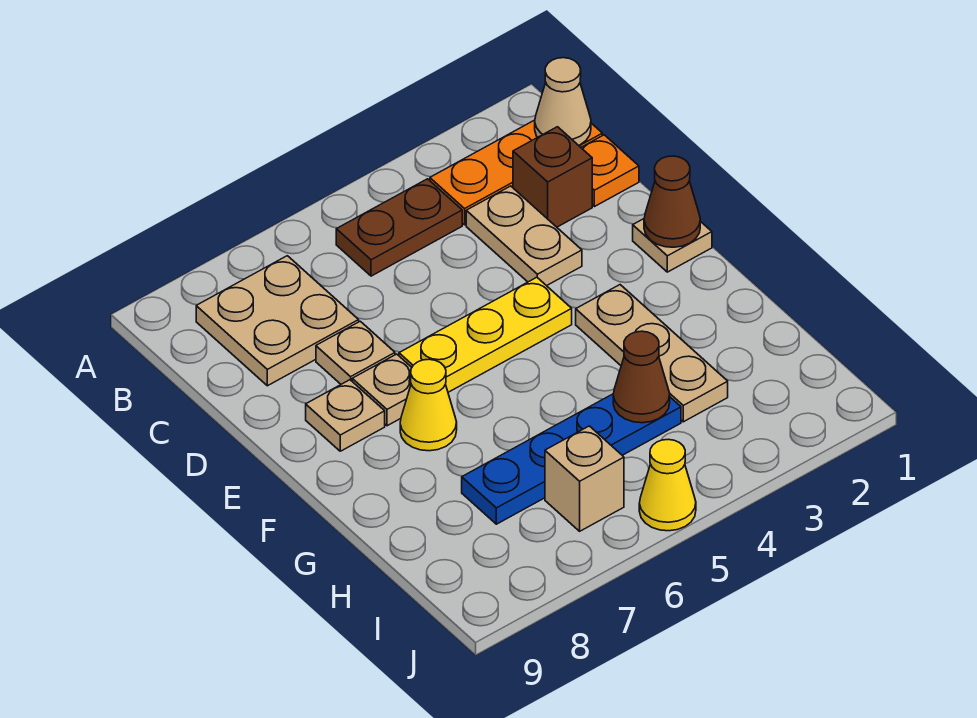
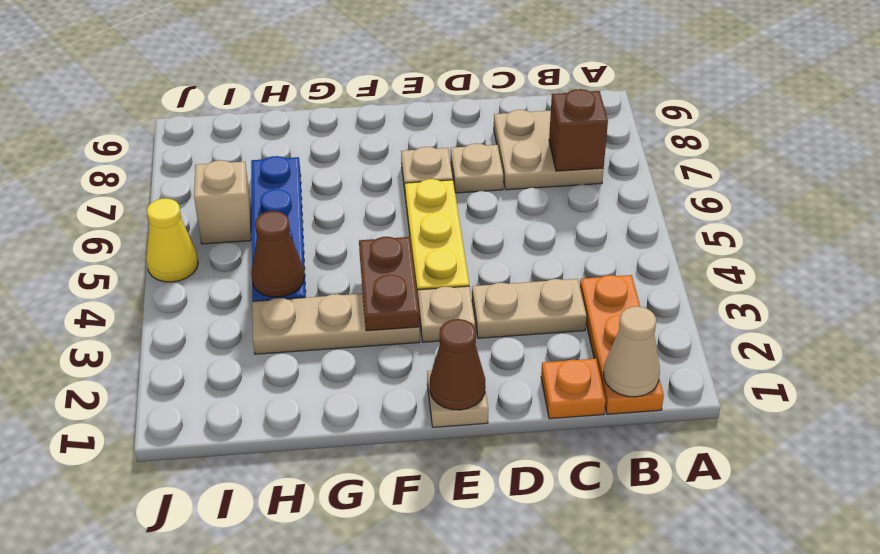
brown 1x2 plate [336,179,462,276] -> brown 1x2 plate moved to [359,237,419,331]
brown 1x1 brick [513,127,592,227] -> brown 1x1 brick moved to [549,89,608,171]
tan 1x1 plate [306,380,385,451] -> tan 1x1 plate moved to [418,286,475,342]
yellow 1x1 cone [400,359,457,451] -> none

